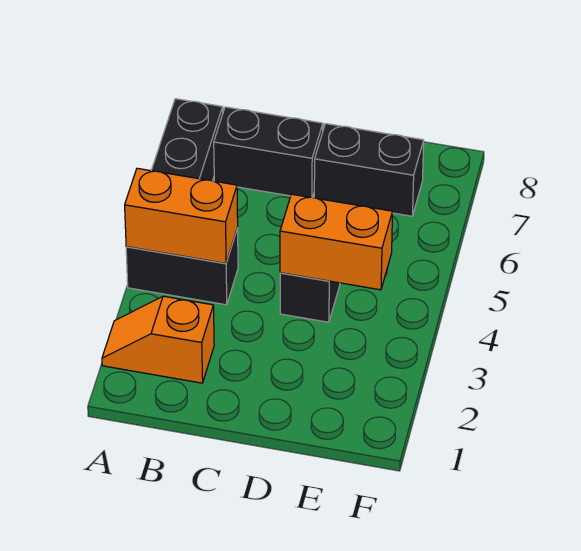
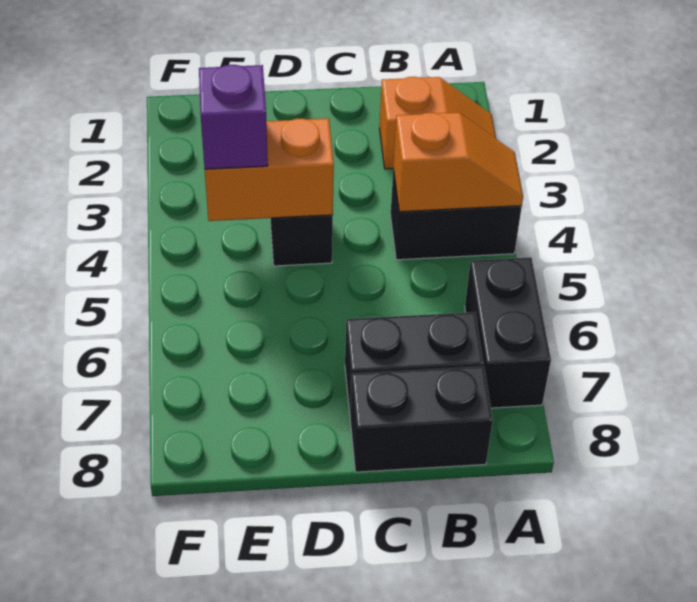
orange 1x2 brick [125,168,238,263] -> orange 1x2 slope [393,113,523,212]
black 1x2 brick [314,124,424,216] -> black 1x2 brick moved to [350,366,493,472]
none -> purple 1x1 brick [199,65,268,169]

